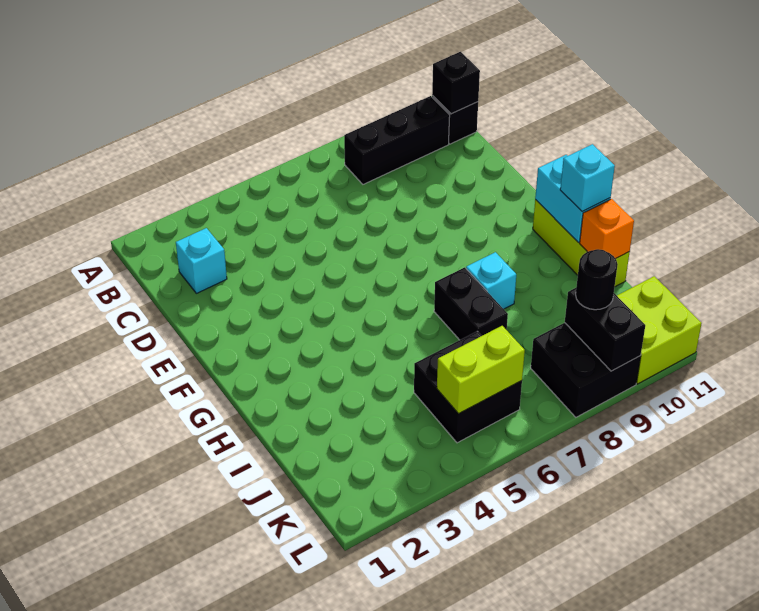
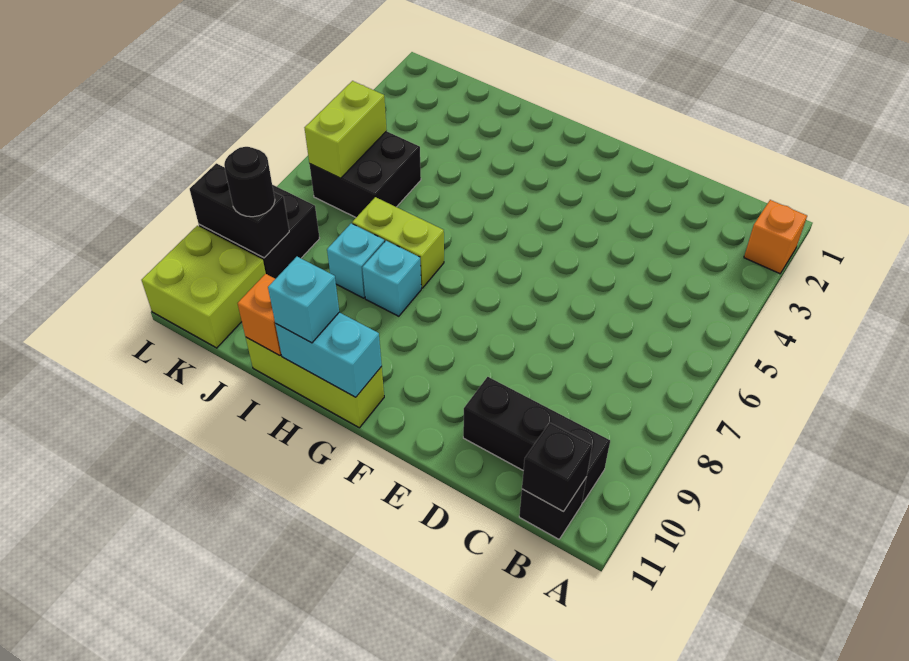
none -> orange 1x1 brick [744,200,807,274]
black 1x3 brick [344,96,450,184] -> black 1x3 brick turned to [463,377,610,503]
cyan 1x1 brick [176,228,227,293] -> cyan 1x1 brick moved to [327,224,384,298]
black 1x2 brick [434,267,508,340] -> lime 1x2 brick [352,197,444,288]

